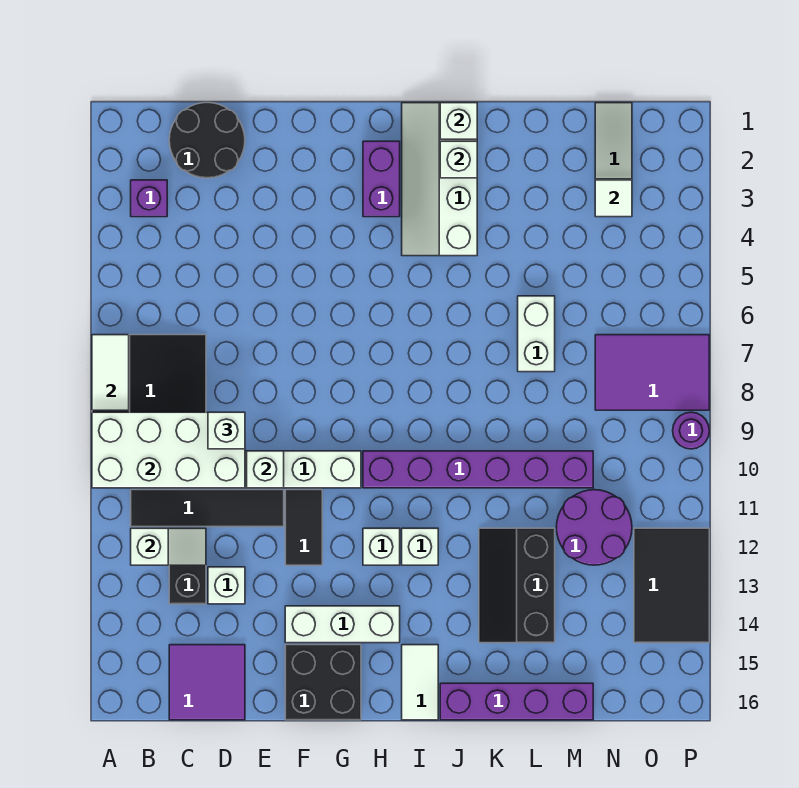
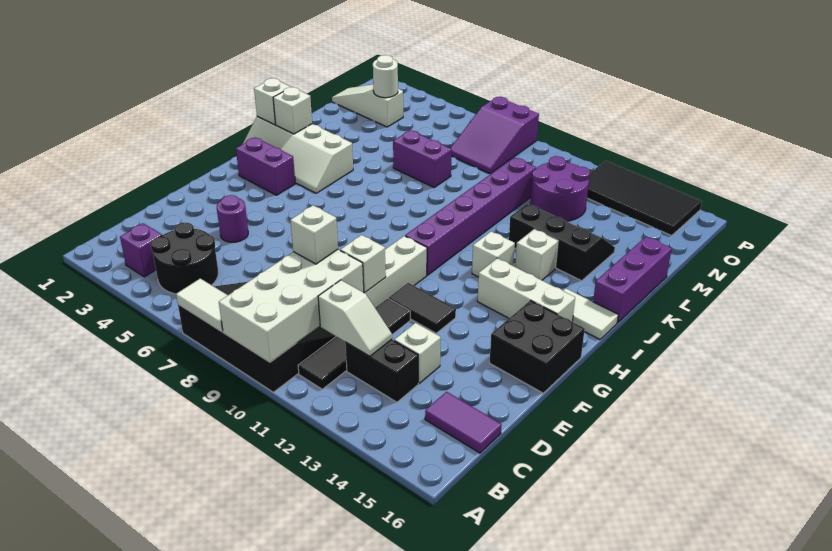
white 1x2 slope [131,528,206,565] -> white 1x2 slope turned to [318,280,392,356]
black 2x2 round brick [169,103,245,178] -> black 2x2 round brick moved to [151,223,218,294]
purple 2x2 tile [169,645,245,720] -> purple 1x2 tile [425,392,502,453]
white 1x3 brick [285,606,400,643] -> white 1x3 brick turned to [477,258,575,322]
white 1x1 brick [363,528,400,565] -> white 1x1 brick moved to [515,229,558,280]
purple 1x4 brick [440,683,593,720] -> purple 1x3 brick [593,237,672,323]
black 2x3 slope [479,528,555,643] -> black 2x3 slope turned to [509,204,615,281]
white 1x2 brick [518,296,555,372] -> purple 1x2 brick [393,130,452,187]
white 1x1 tile [595,180,632,217] -> white 1x1 round brick [373,55,398,98]
purple 2x3 tile [595,335,709,410] -> purple 2x3 slope [451,97,539,174]
black 2x3 tile [634,528,709,643] -> black 2x4 tile [587,161,702,236]
purple 1x1 round brick [673,412,709,449] -> purple 1x1 round brick moved to [217,195,248,242]

